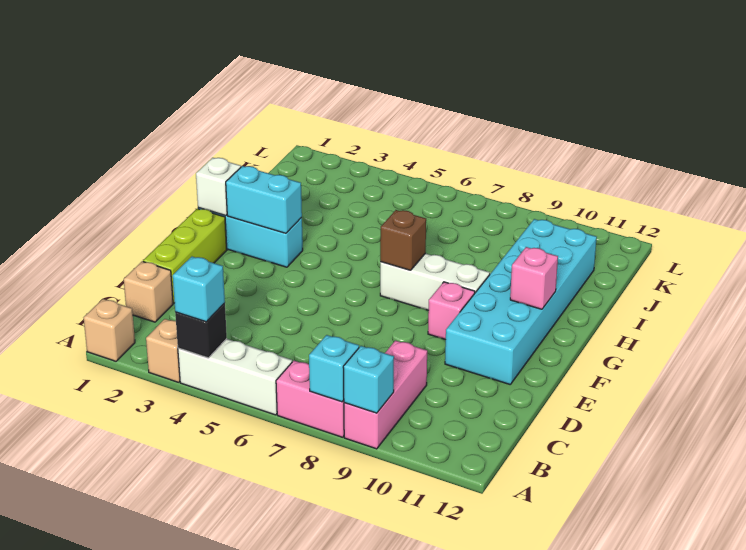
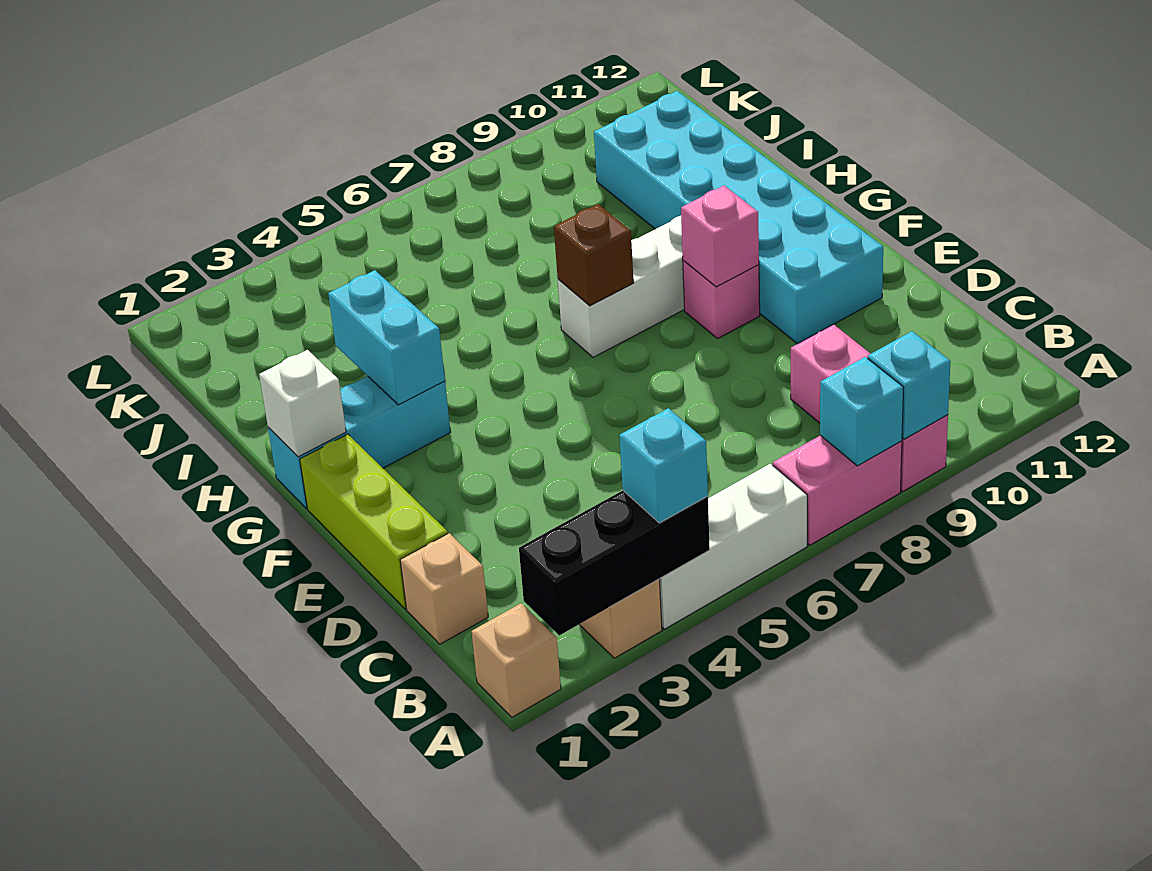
black 1x1 brick [175,303,227,358] -> black 1x3 brick [519,491,710,635]
cyan 1x2 brick [226,166,302,233] -> cyan 1x2 brick turned to [328,270,445,405]
pink 1x1 brick [510,247,558,309] -> pink 1x1 brick moved to [681,186,759,287]

